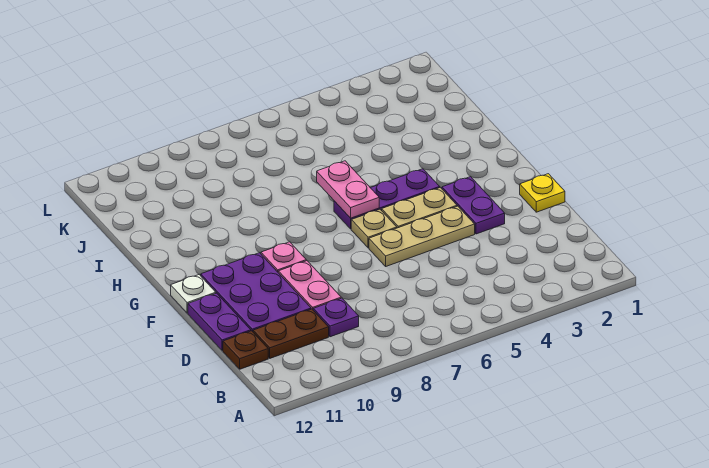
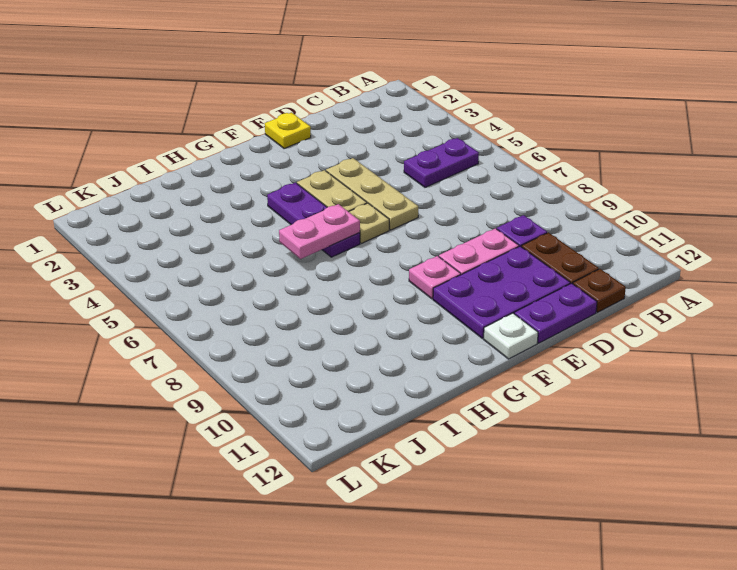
purple 1x2 plate [442,177,505,234] -> purple 1x2 plate moved to [404,138,479,187]

